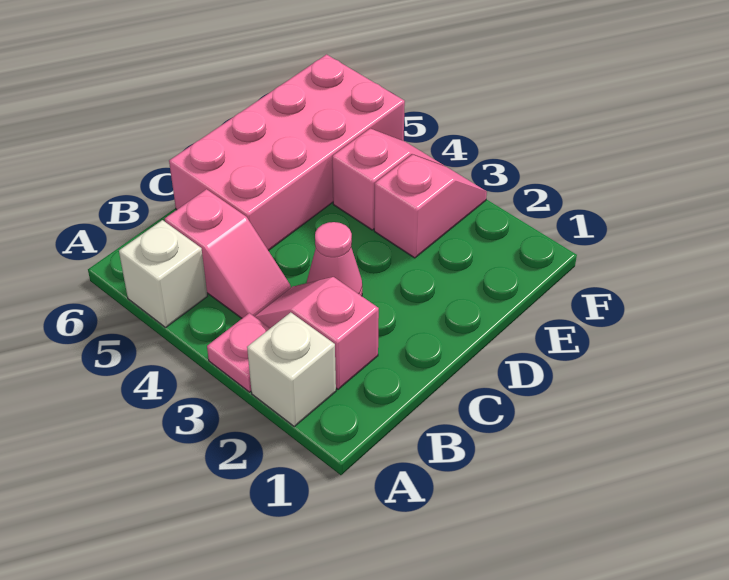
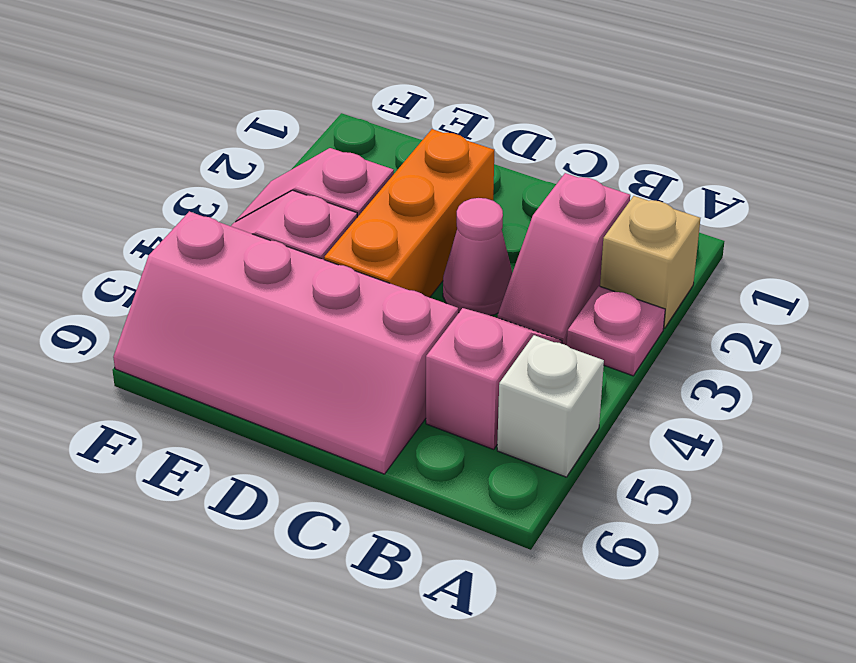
white 1x1 brick [247,312,336,426] -> tan 1x1 brick [600,196,700,328]
pink 2x4 brick [169,54,405,251] -> pink 2x4 slope [113,211,458,474]
none -> orange 1x3 brick [324,129,494,298]

